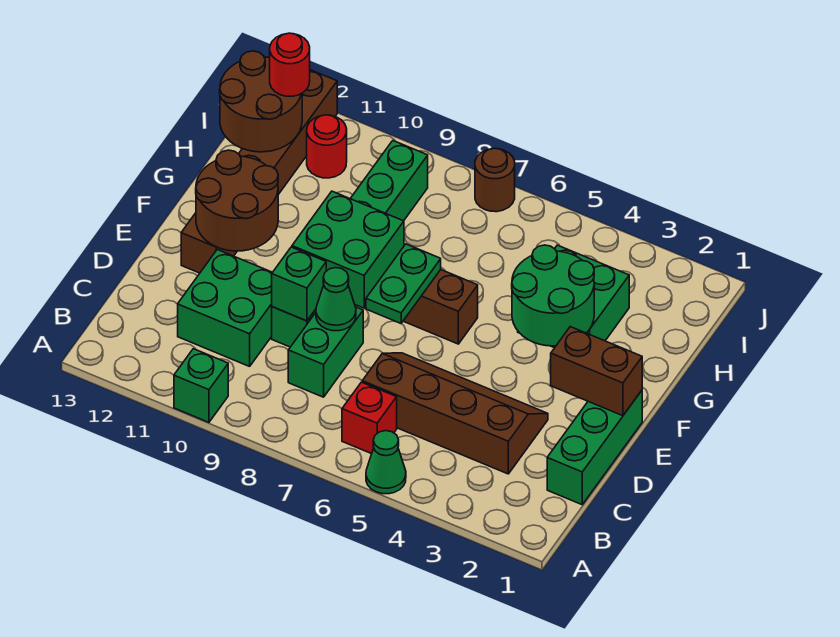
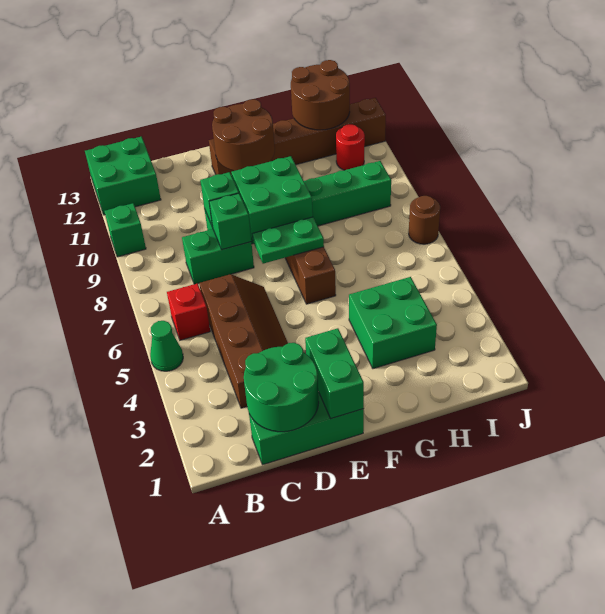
green 2x2 brick [178,250,272,366] -> green 2x2 brick moved to [85,136,161,215]
green 1x1 cone [316,268,356,331] -> green 1x1 brick [209,193,251,250]
brown 1x2 brick [551,327,642,416] -> green 1x2 brick [305,328,364,419]
green 2x2 round brick [512,245,594,346] -> green 2x2 round brick moved to [244,343,319,432]
red 1x1 round brick [270,33,310,96] -> none

